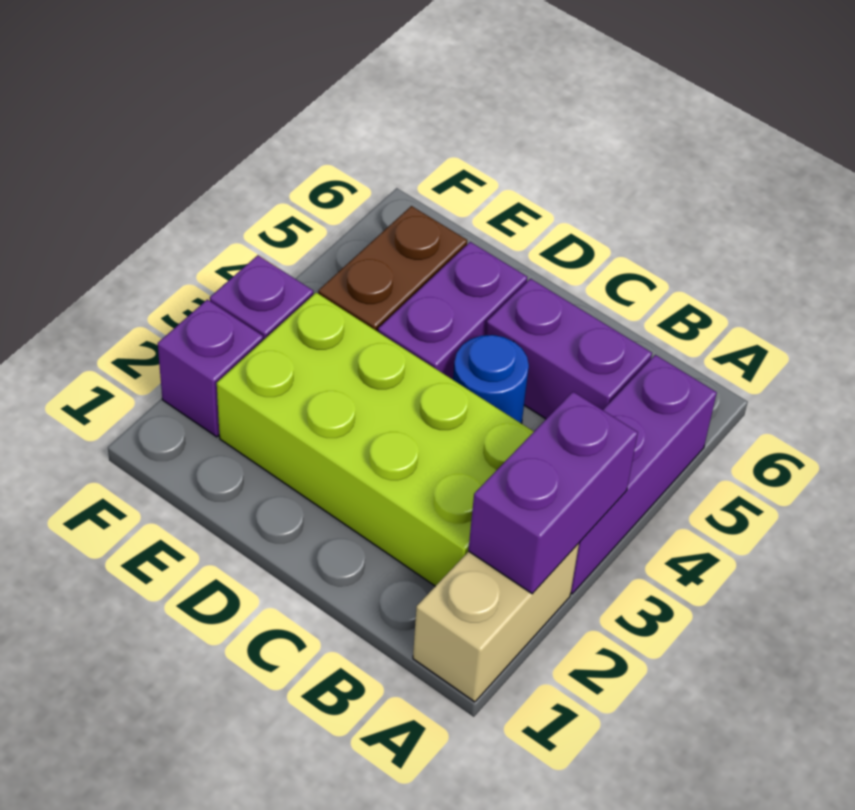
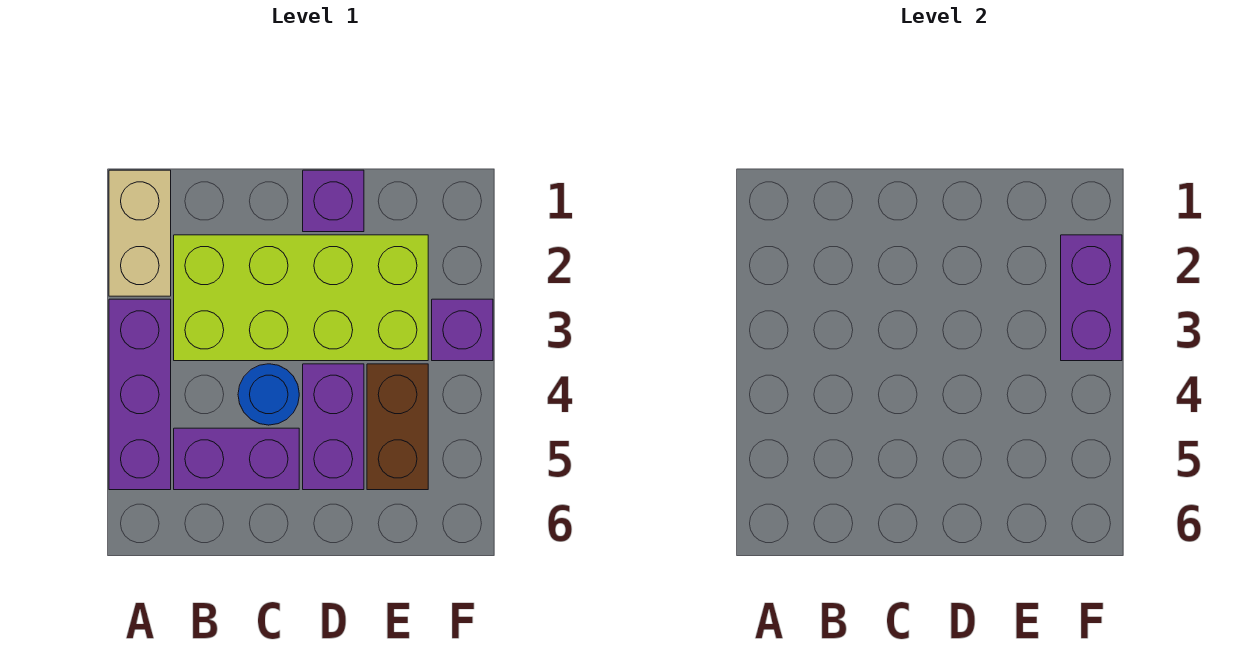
purple 1x2 brick [468,392,638,594] -> purple 1x2 brick moved to [1061,235,1122,361]
purple 1x1 brick [158,299,263,437] -> purple 1x1 brick moved to [303,170,364,232]

